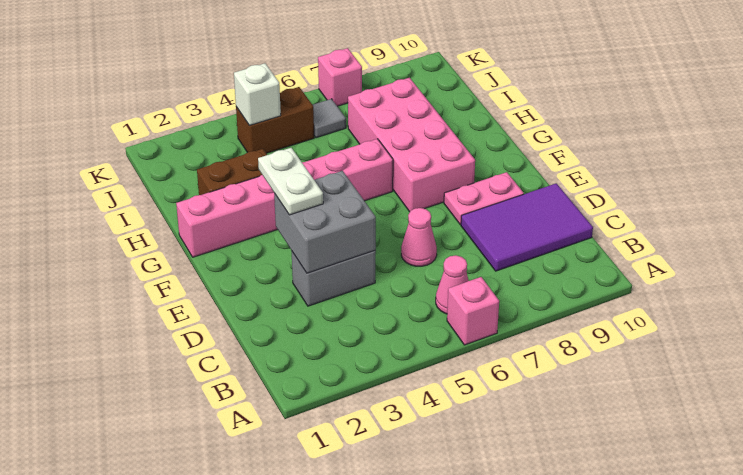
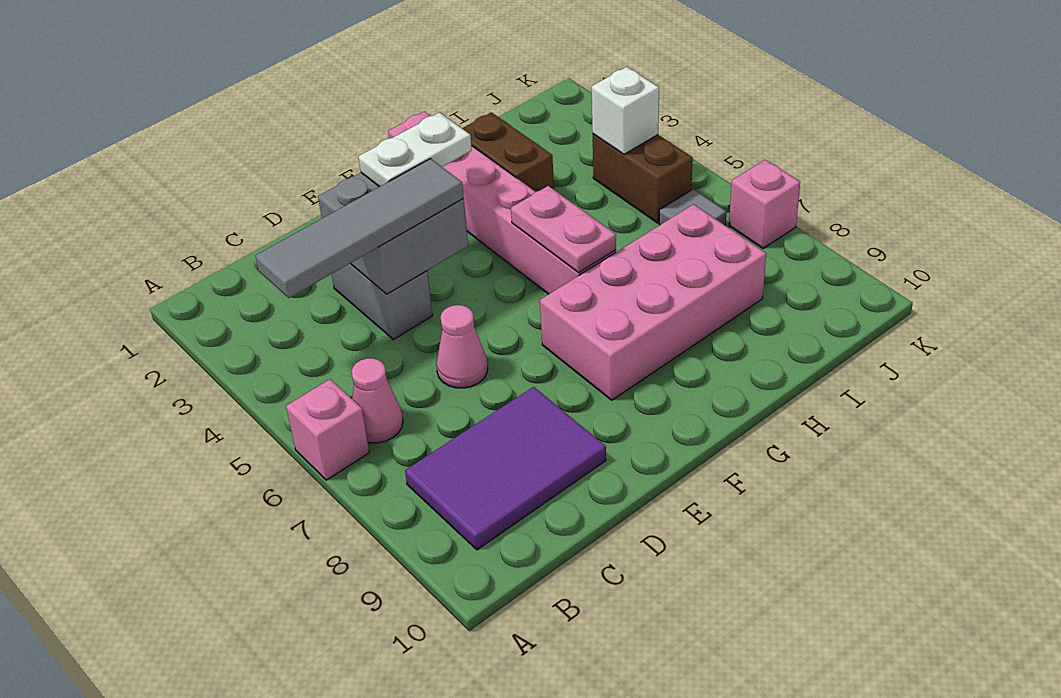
none -> grey 1x4 tile [255,159,464,298]
purple 2x3 tile [461,183,593,271] -> purple 2x3 tile turned to [405,387,606,550]
pink 1x2 plate [444,172,524,225] -> pink 1x2 plate moved to [511,186,616,273]

